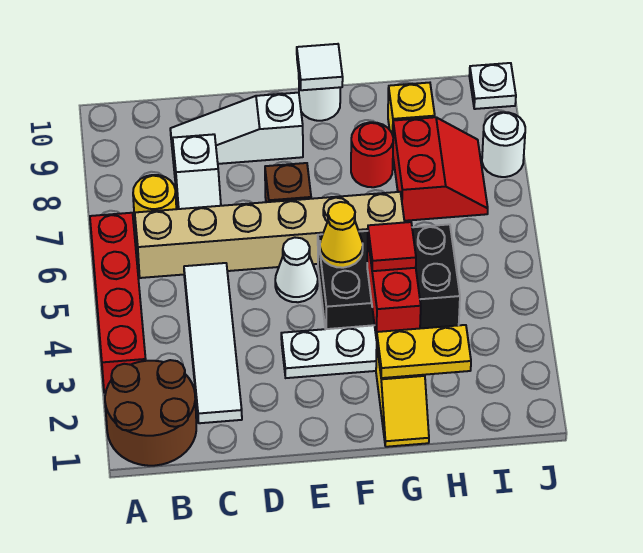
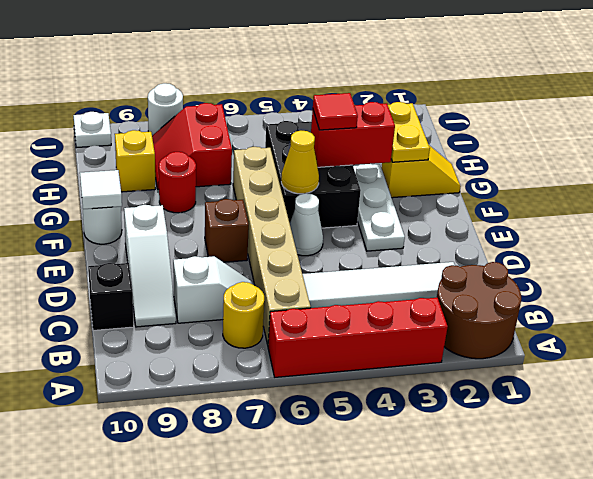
none -> black 1x1 brick [88,263,134,331]
red 2x2 slope [393,117,488,221] -> red 2x2 slope turned to [152,103,232,189]

